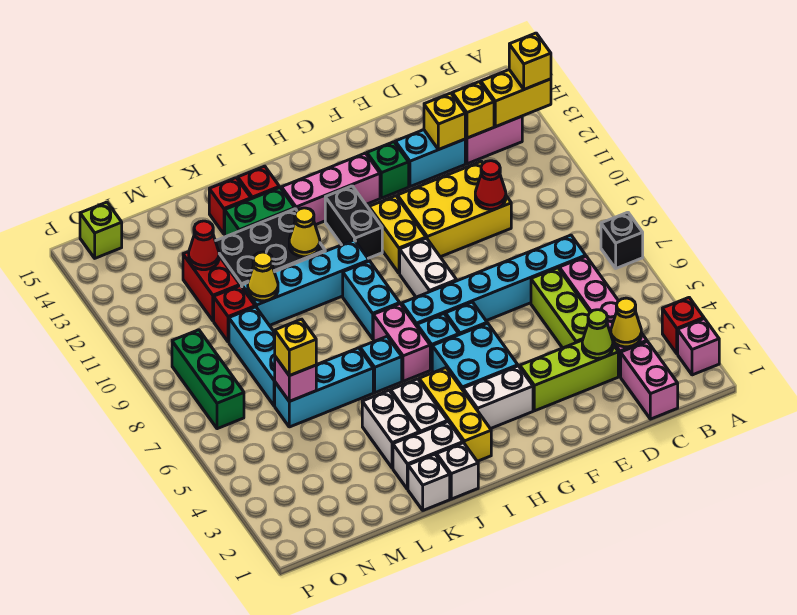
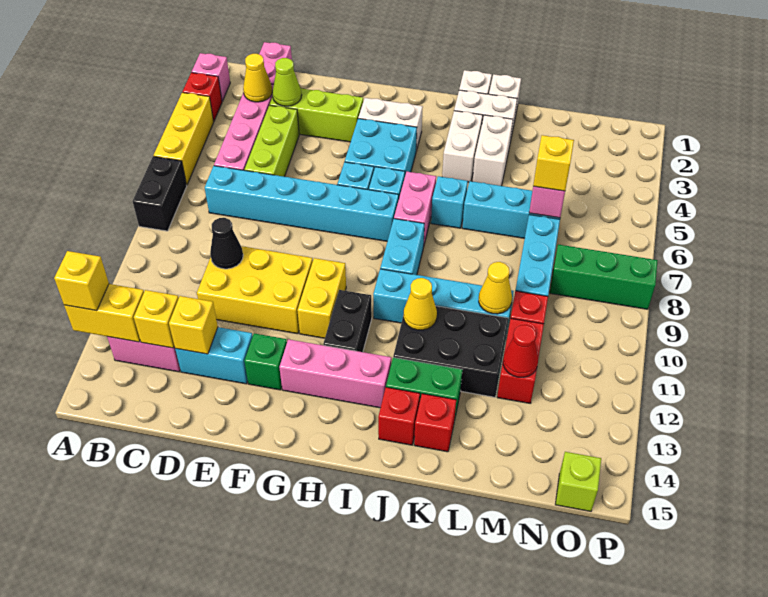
black 1x1 brick [601,212,643,268] -> black 1x2 brick [133,156,187,231]
red 1x1 cone [475,161,506,209] -> black 1x1 cone [210,218,243,269]
white 1x2 brick [400,238,457,297] -> none
yellow 1x3 brick [419,368,491,461] -> yellow 1x3 brick moved to [154,93,214,185]
green 1x3 brick [172,330,244,429] -> green 1x3 brick turned to [550,245,658,309]

